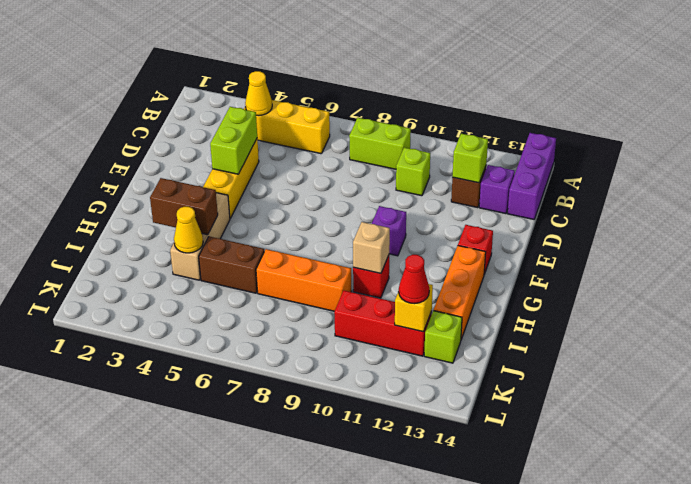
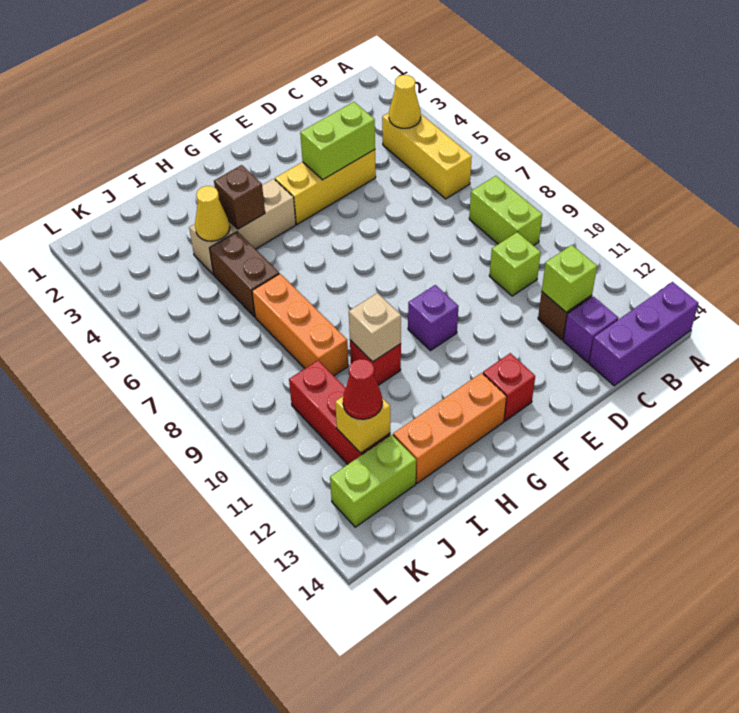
brown 1x2 brick [150,178,218,235] -> brown 1x1 brick [214,165,265,229]
lime 1x1 brick [424,311,462,363] -> lime 1x2 brick [330,435,416,527]

